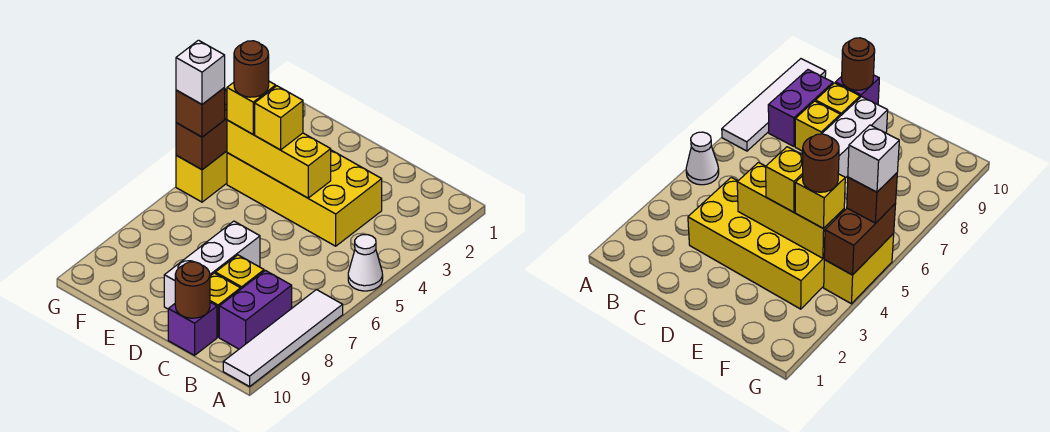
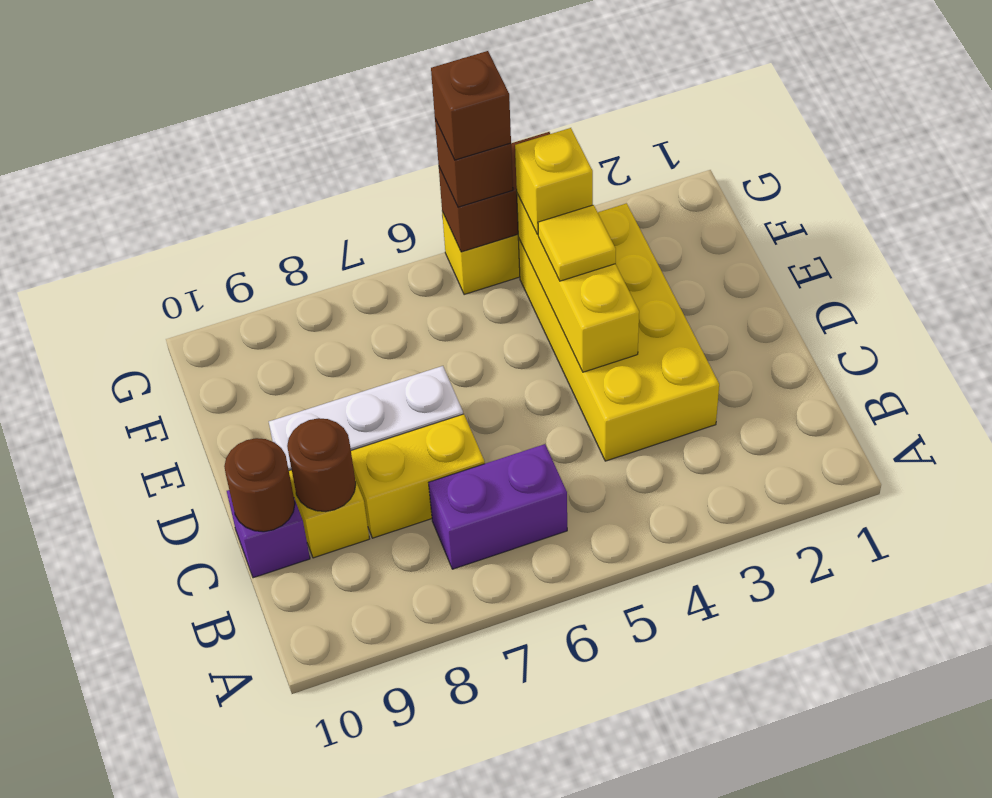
white 1x1 cone [348,235,383,291] -> none
white 1x4 tile [223,290,343,386] -> none
purple 1x2 brick [219,271,292,349] -> purple 1x2 brick moved to [429,444,567,569]
yellow 1x1 brick [215,255,264,289] -> yellow 1x2 brick [351,414,485,538]
yellow 1x1 brick [255,86,303,150] -> yellow 1x1 tile [538,205,616,281]
brown 1x1 round brick [234,41,269,97] -> brown 1x1 round brick moved to [287,418,356,511]
white 1x1 brick [176,40,225,104] -> brown 1x1 brick [431,51,511,160]

